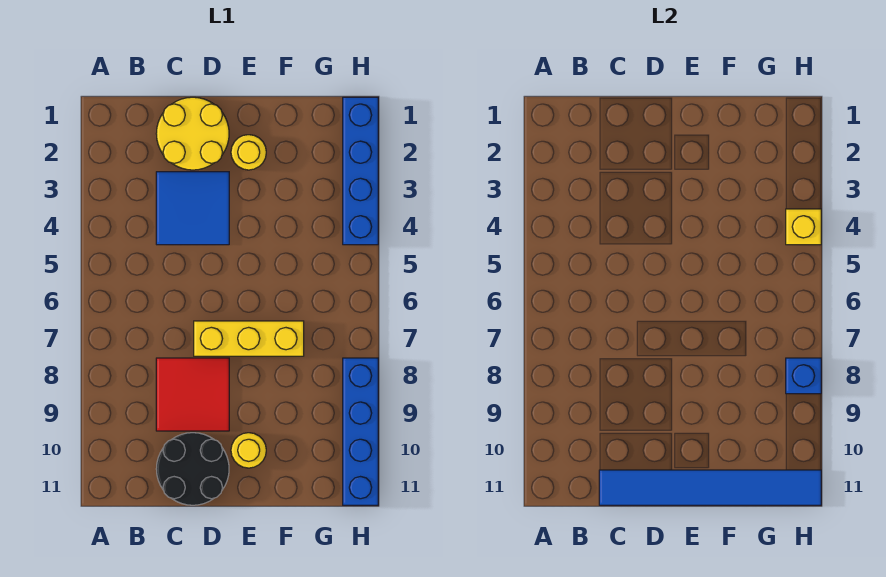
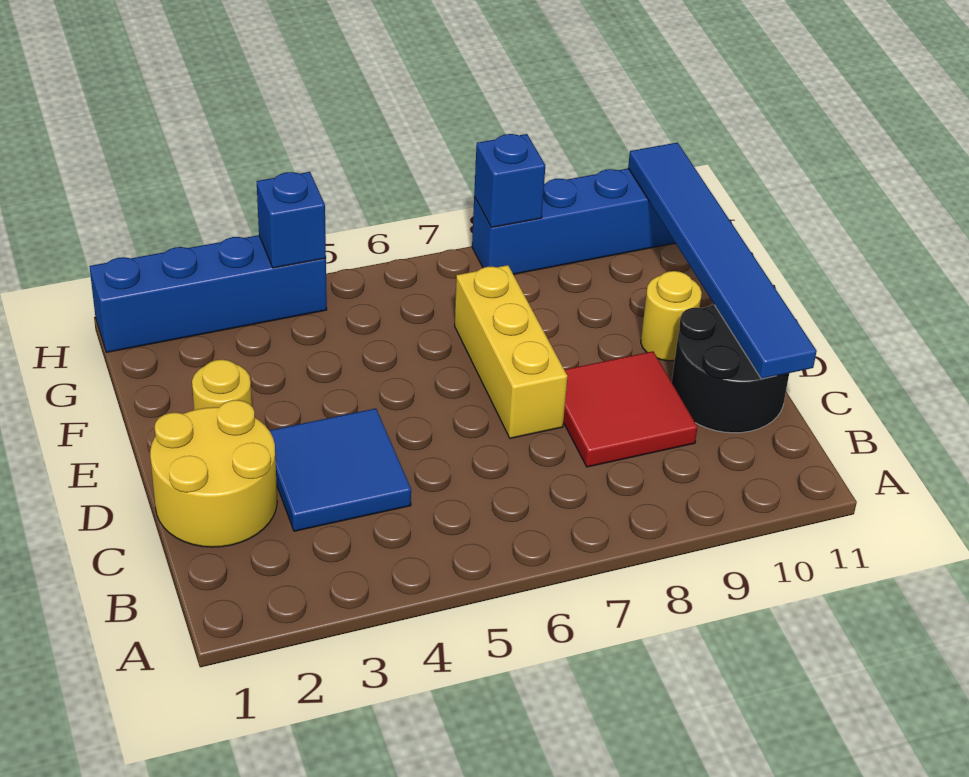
yellow 1x1 brick [786,209,821,245] -> blue 1x1 brick [257,172,326,268]

